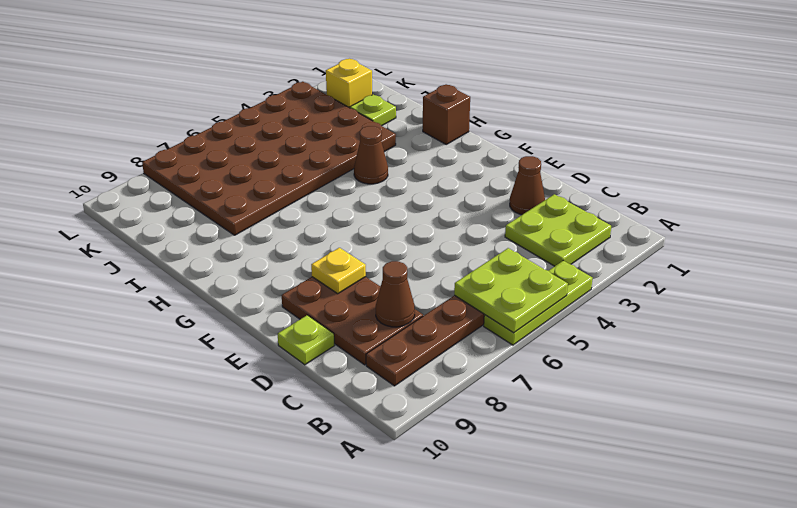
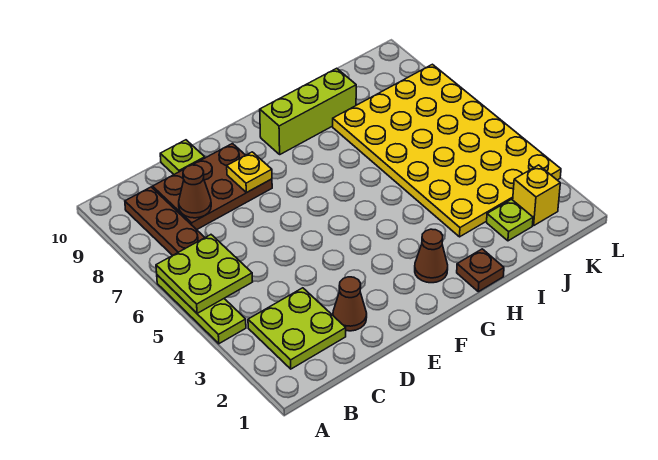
none -> lime 1x3 brick [260,68,356,154]
brown 1x1 brick [423,84,470,144] -> brown 1x1 plate [457,249,504,292]
brown 1x1 cone [354,126,388,184] -> brown 1x1 cone moved to [415,229,448,283]
brown 4x6 plate [142,82,396,235] -> yellow 4x6 plate [333,64,561,237]

